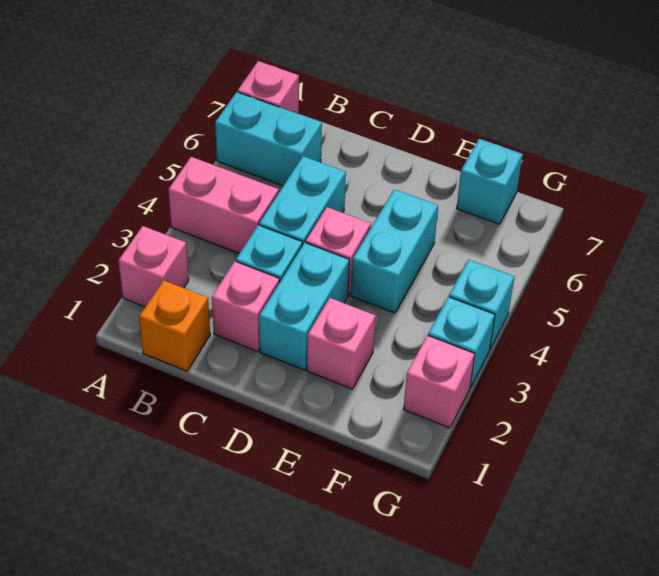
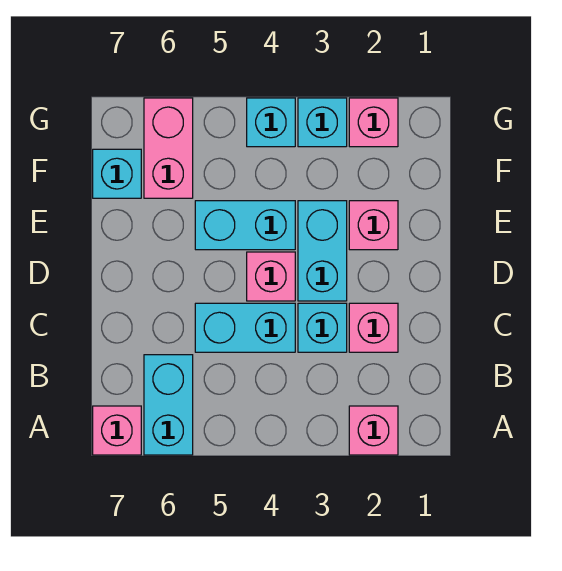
pink 1x2 brick [168,157,279,254] -> pink 1x2 brick moved to [144,98,193,198]
orange 1x1 brick [139,280,210,371] -> none
cyan 1x2 brick [259,243,349,370] -> cyan 1x2 brick turned to [298,201,347,301]

